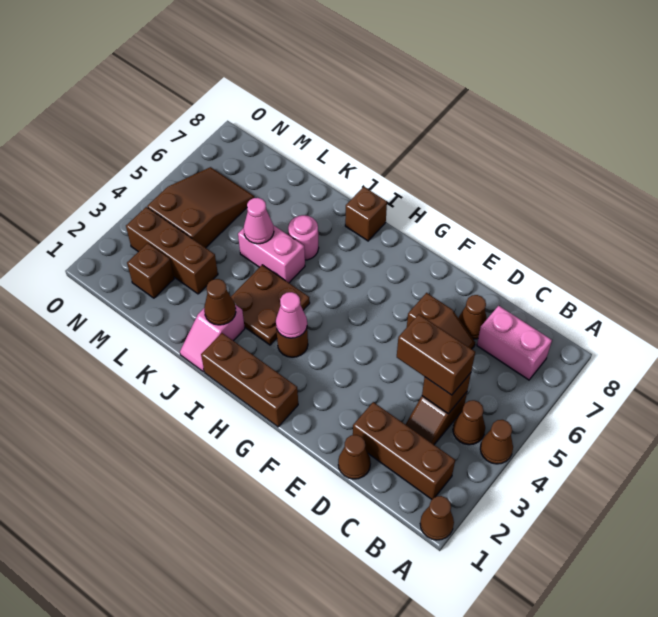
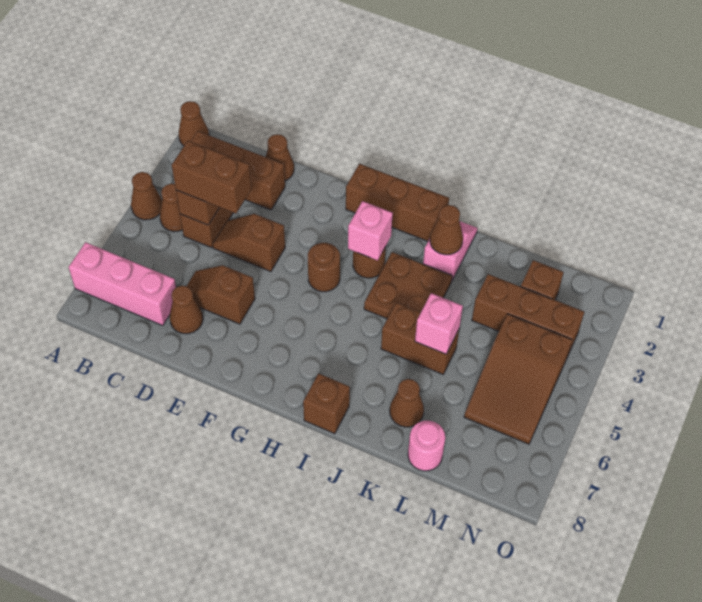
pink 1x2 brick [477,306,552,380] -> pink 1x3 brick [69,242,176,326]
none -> brown 1x2 slope [213,214,285,272]
none -> brown 1x1 round brick [308,243,340,292]
pink 1x1 cone [276,292,307,338] -> pink 1x1 brick [348,201,393,260]
pink 1x2 brick [238,225,305,283] -> brown 1x2 brick [381,302,459,374]
pink 1x1 round brick [288,215,319,260] -> pink 1x1 round brick moved to [408,421,445,471]
pink 1x1 cone [244,198,274,244] -> pink 1x1 brick [415,293,463,354]
none -> brown 1x1 cone [390,379,424,427]

